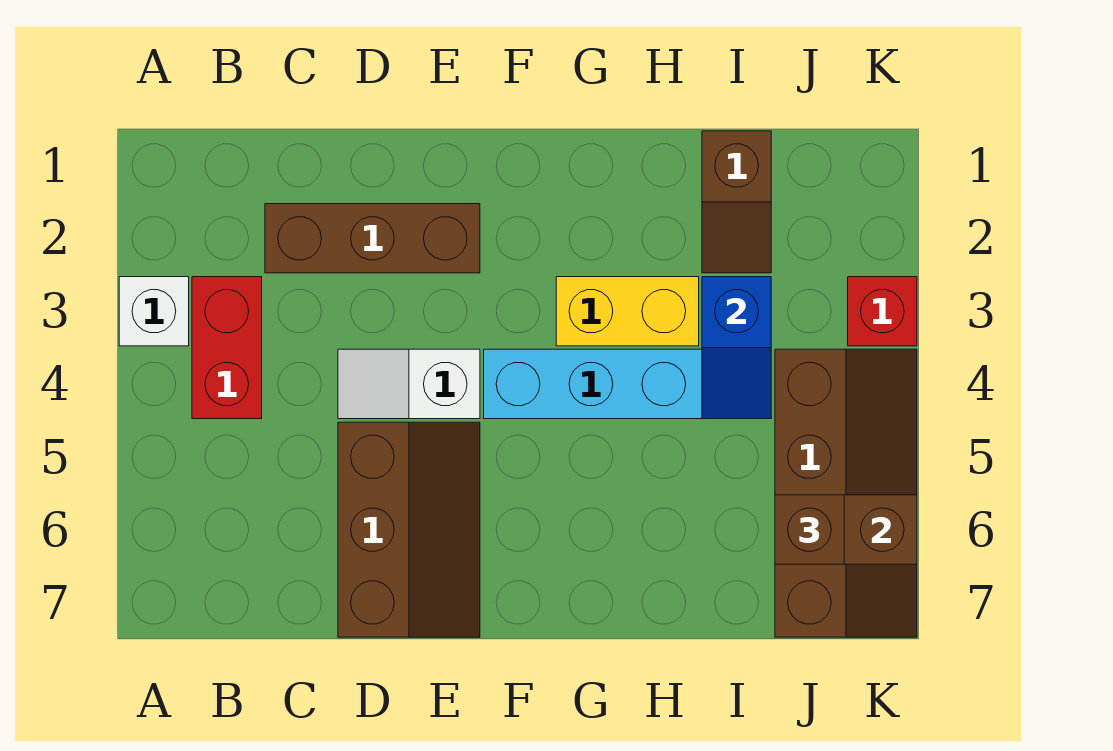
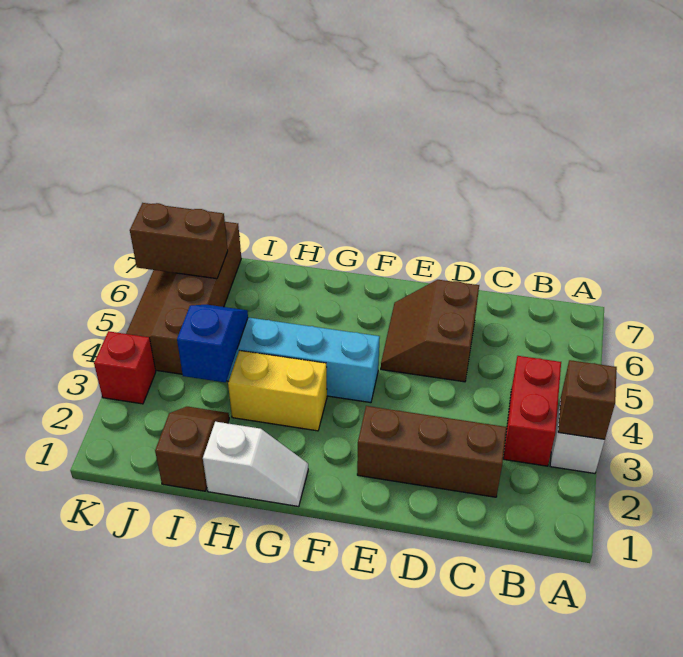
white 1x2 slope [338,349,480,419] -> white 1x2 slope moved to [203,422,308,507]
brown 2x3 slope [338,422,480,637] -> brown 2x2 slope [381,280,479,382]
brown 1x1 brick [775,495,844,564] -> brown 1x1 brick moved to [558,360,617,440]

